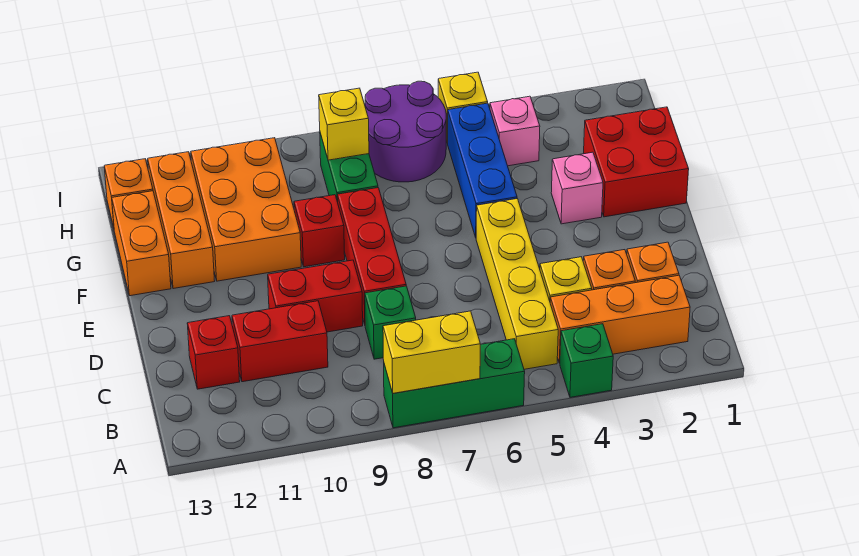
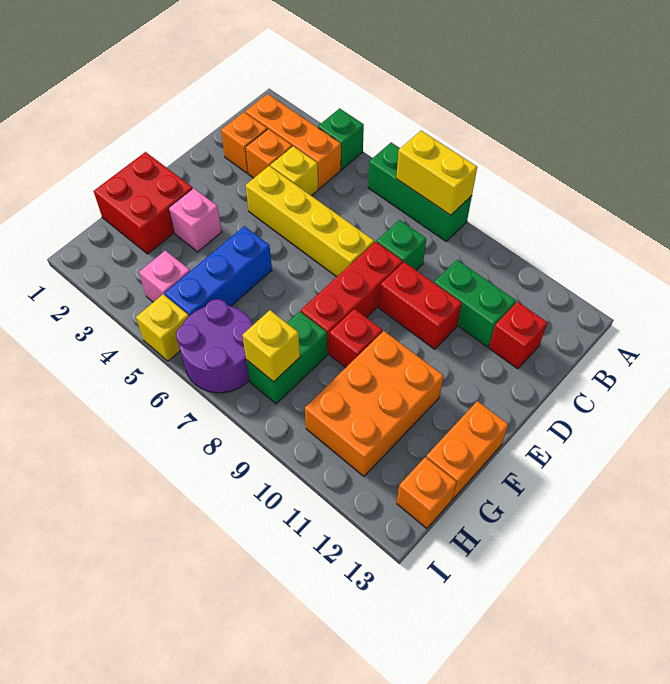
yellow 1x4 brick [476,199,558,369] -> yellow 1x4 brick turned to [246,166,374,277]
red 1x2 brick [232,301,328,382] -> green 1x2 brick [434,260,516,347]
orange 1x3 brick [148,152,214,289] -> none

